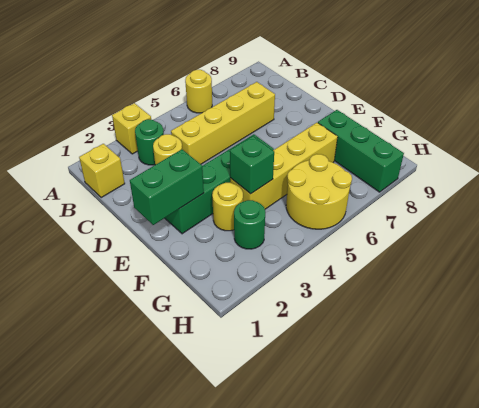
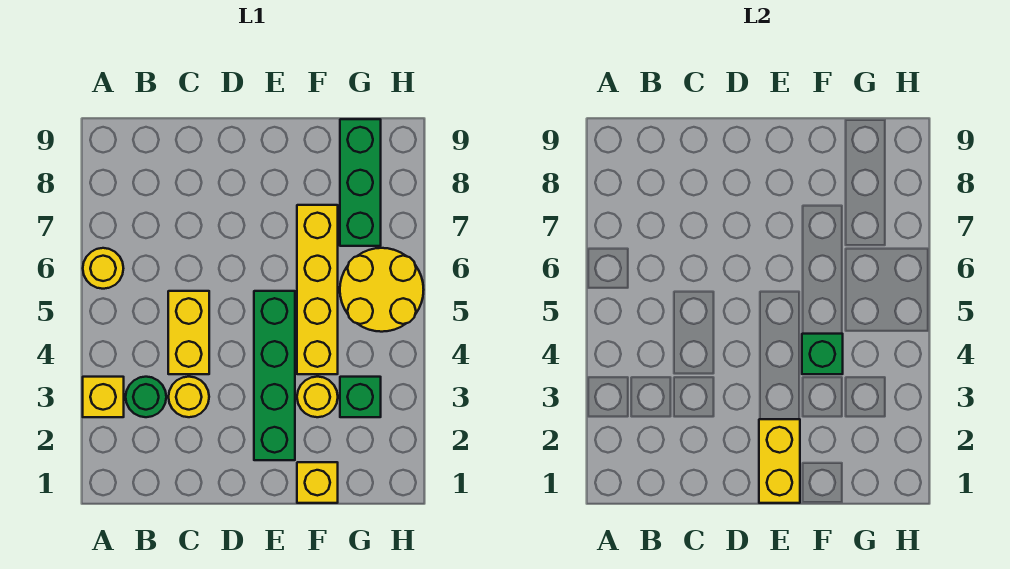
yellow 1x1 brick [79,144,125,198] -> yellow 1x1 brick moved to [297,462,338,503]
yellow 1x4 brick [171,82,275,164] -> yellow 1x2 brick [168,291,209,374]
green 1x2 brick [130,149,204,225] -> yellow 1x2 brick [759,419,800,503]
green 1x3 brick [318,110,404,192] -> green 1x3 brick turned to [340,119,381,246]
green 1x1 round brick [234,200,265,249] -> green 1x1 brick [340,377,381,417]

